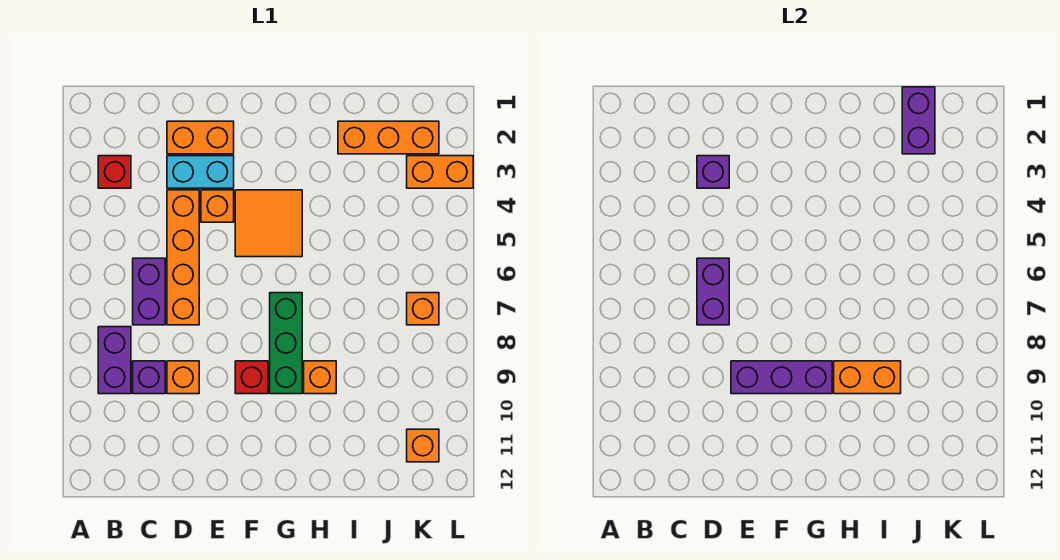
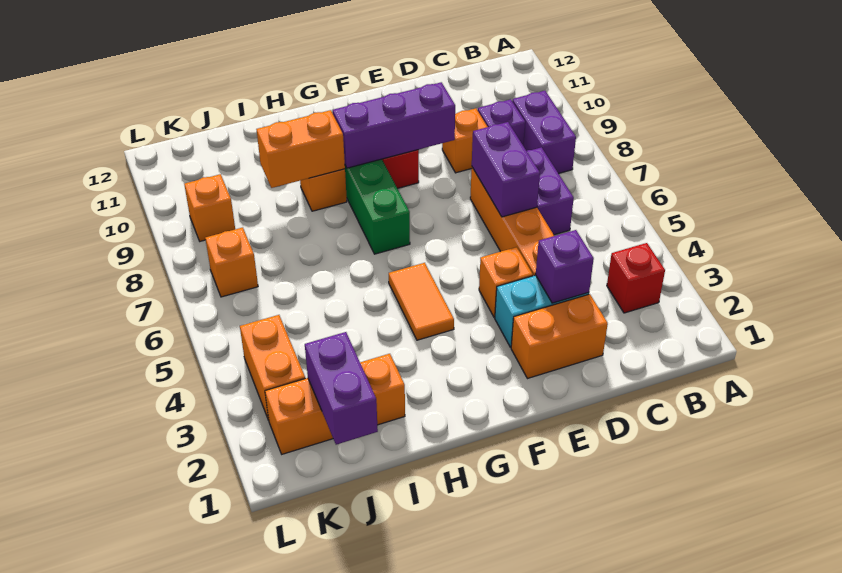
orange 2x2 tile [235,190,302,257] -> orange 1x2 tile [389,263,454,340]
orange 1x2 brick [407,156,473,188] -> orange 1x2 brick turned to [240,315,305,420]
orange 1x1 brick [407,429,439,462] -> orange 1x1 brick moved to [184,174,235,241]

